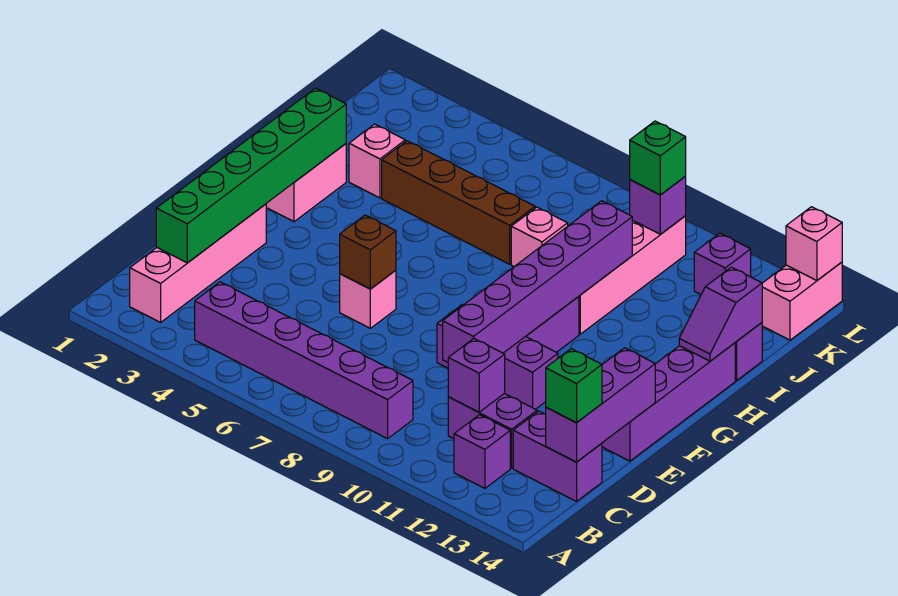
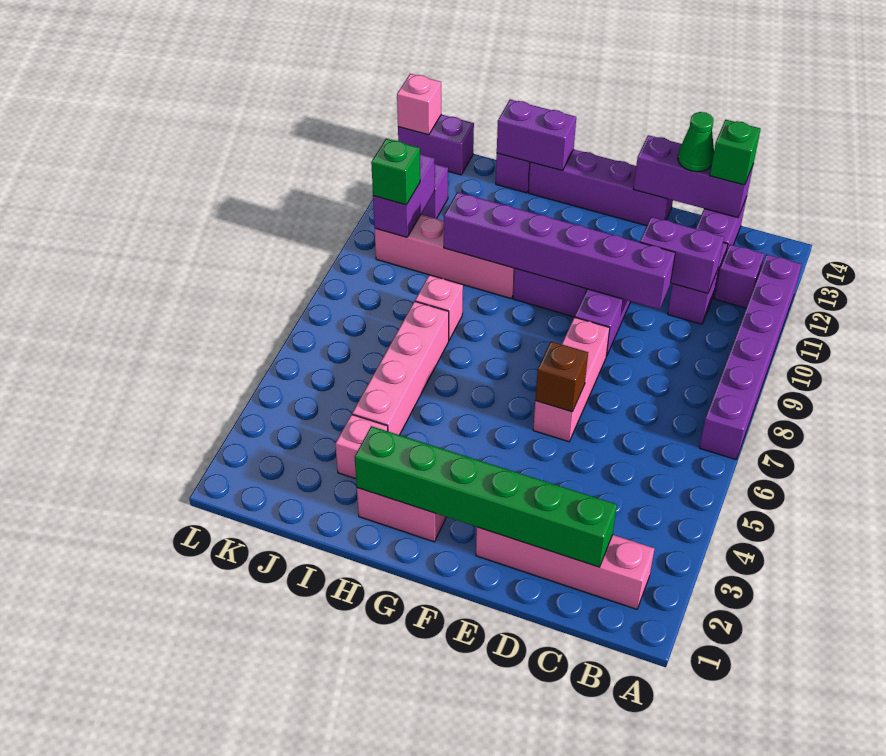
purple 1x6 brick [195,282,413,439] -> purple 1x6 brick moved to [699,255,802,459]
purple 1x1 brick [448,339,505,412] -> purple 1x2 brick [640,217,724,293]
none -> green 1x1 cone [678,112,714,172]
pink 1x1 brick [340,270,396,328] -> pink 1x3 brick [533,317,610,442]
purple 1x2 slope [679,267,762,361] -> purple 1x2 brick [497,100,576,171]
brown 1x4 brick [382,141,535,264] -> pink 1x4 brick [352,301,449,435]
purple 1x1 brick [630,176,686,234] -> purple 1x2 brick [373,154,435,237]
pink 1x2 brick [762,262,842,340] -> purple 1x2 brick [398,115,474,175]

